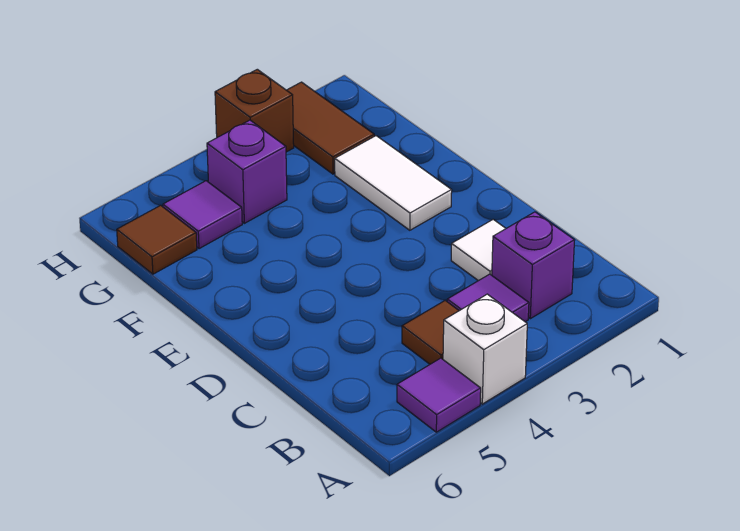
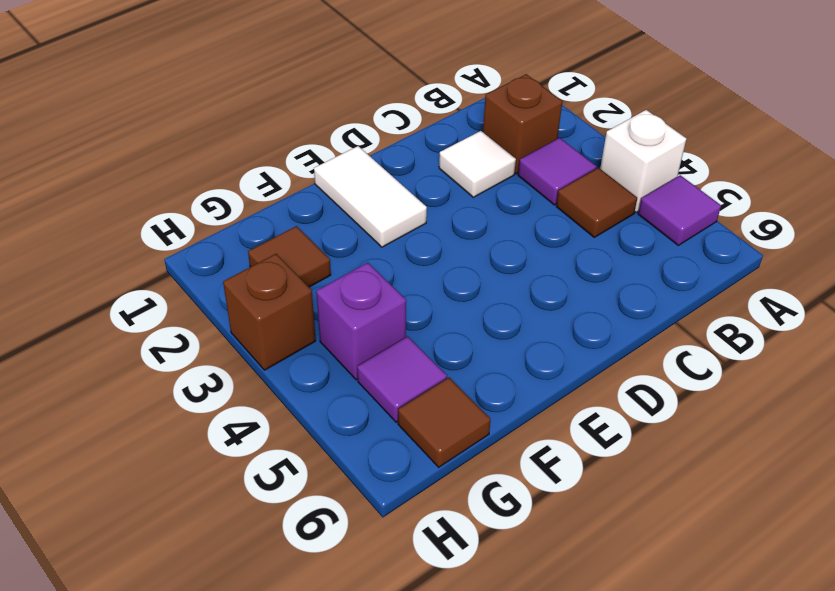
purple 1x1 brick [492,212,575,319] -> brown 1x1 brick [483,74,563,174]
white 1x2 tile [335,136,452,230] -> white 1x2 tile turned to [314,146,427,247]
brown 1x2 tile [287,82,374,174] -> brown 1x1 tile [248,226,331,287]

